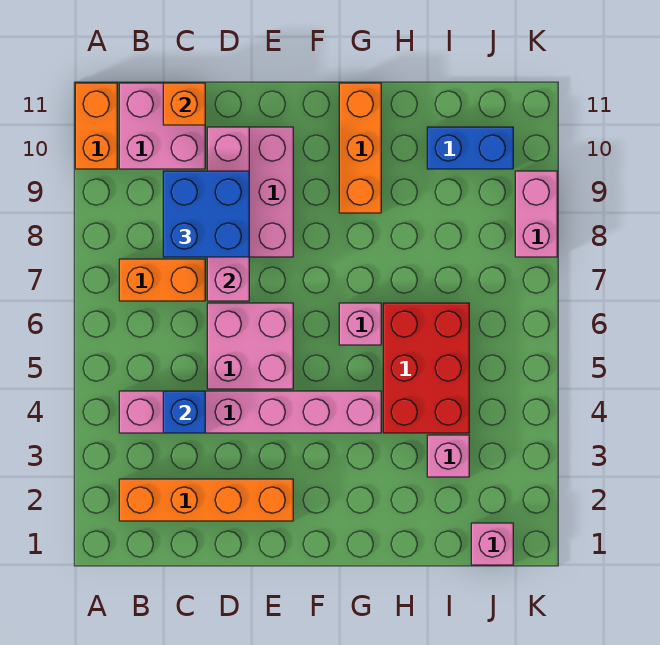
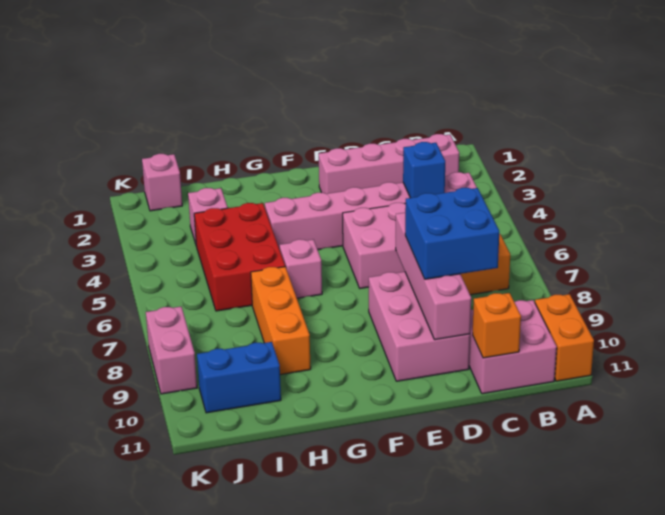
orange 1x4 brick [119,479,293,521] -> pink 1x4 brick [319,134,459,194]
orange 1x3 brick [339,83,381,213] -> orange 1x3 brick moved to [251,267,311,375]

